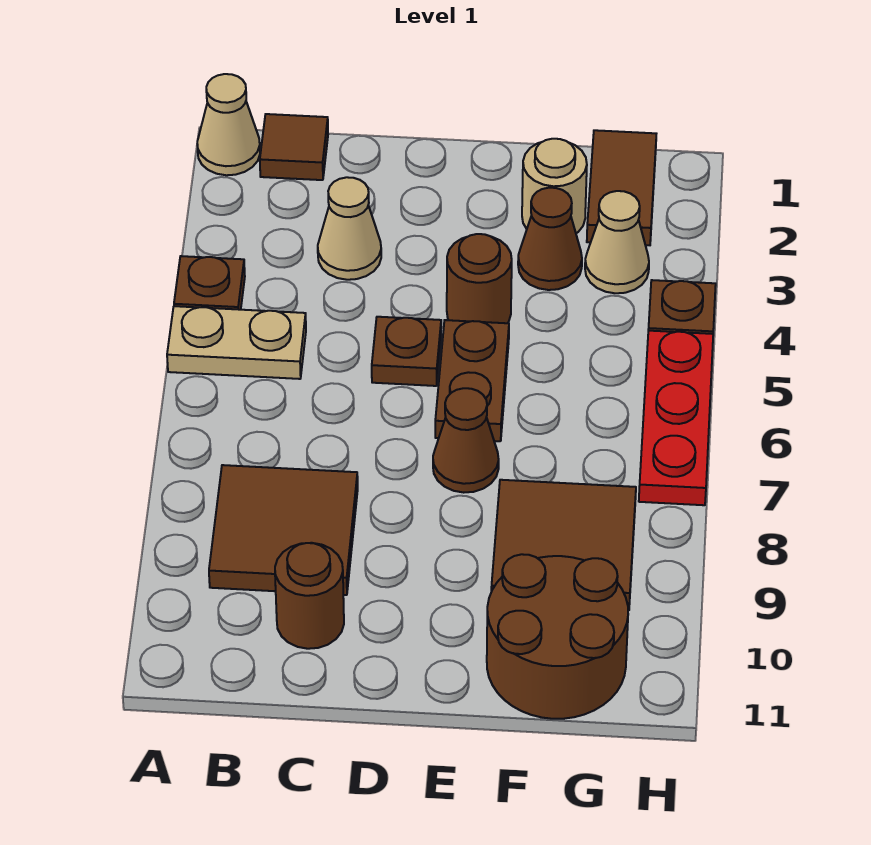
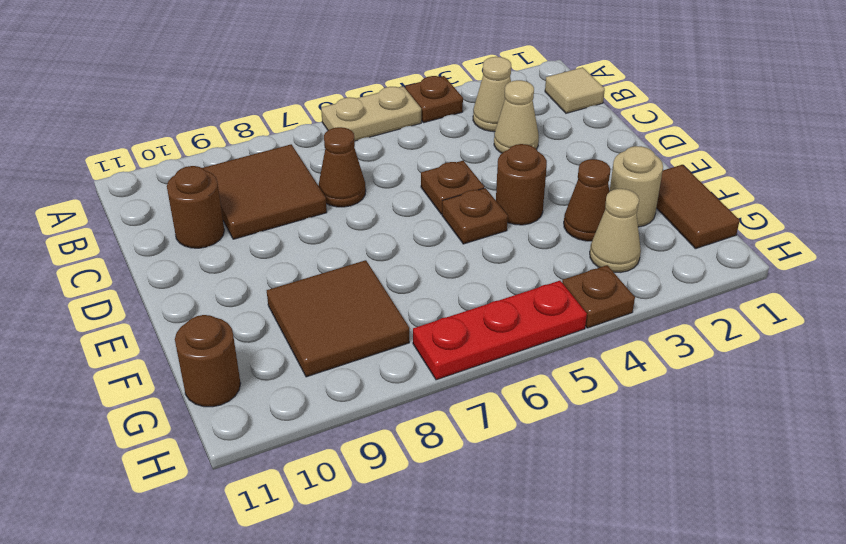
tan 1x1 cone [197,74,260,175] -> tan 1x1 cone moved to [473,57,511,132]
tan 1x2 plate [167,306,306,379] -> tan 1x2 plate turned to [321,86,421,141]
brown 1x1 tile [260,114,328,180] -> tan 1x1 tile [545,67,605,113]
brown 1x2 plate [435,320,509,441] -> brown 1x1 plate [442,188,508,244]
brown 1x1 cone [433,388,499,493] -> brown 1x1 cone moved to [318,127,366,207]
brown 2x2 round brick [487,554,628,719] -> brown 1x1 round brick [175,315,241,407]
brown 1x2 tile [587,130,656,245] -> brown 1x2 tile turned to [656,165,740,249]

